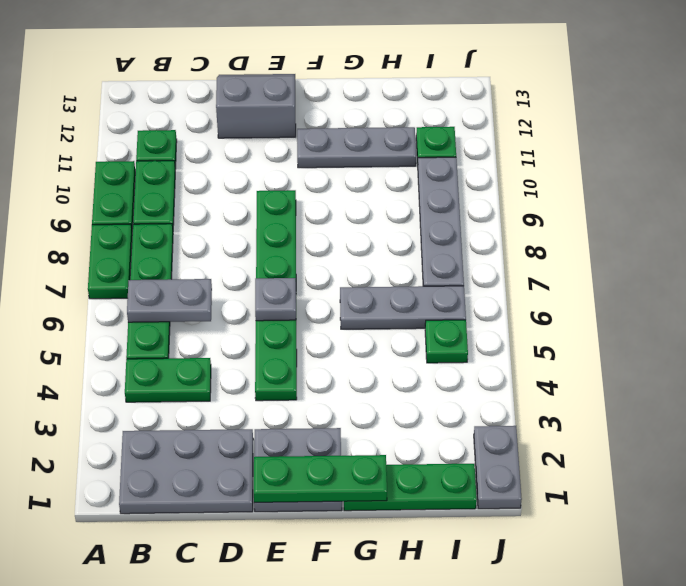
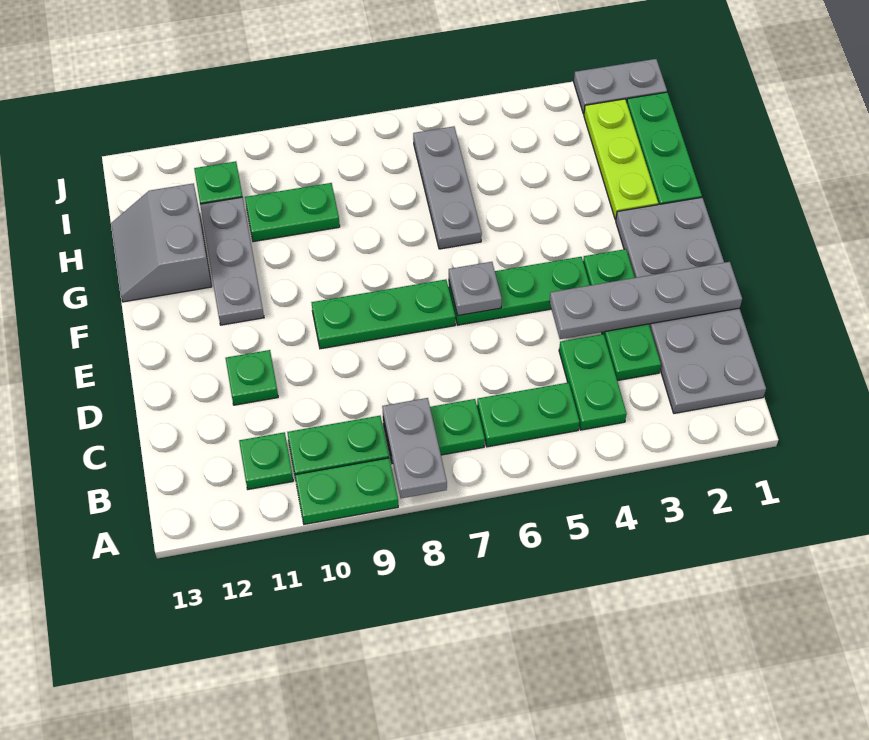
green 1x2 plate [88,224,132,299] -> green 1x2 plate moved to [245,183,340,242]
grey 1x2 plate [127,279,212,322] -> grey 1x2 plate moved to [382,398,447,498]
grey 2x2 slope [216,74,296,138] -> grey 2x2 slope moved to [111,183,212,302]
green 1x3 plate [254,455,387,502] -> green 1x3 plate moved to [583,249,661,381]
none -> lime 1x3 plate [584,99,658,220]
green 1x1 plate [425,320,468,363] -> green 1x1 plate moved to [226,350,278,405]
grey 1x4 plate [418,157,464,286] -> grey 1x4 plate moved to [550,262,742,339]

